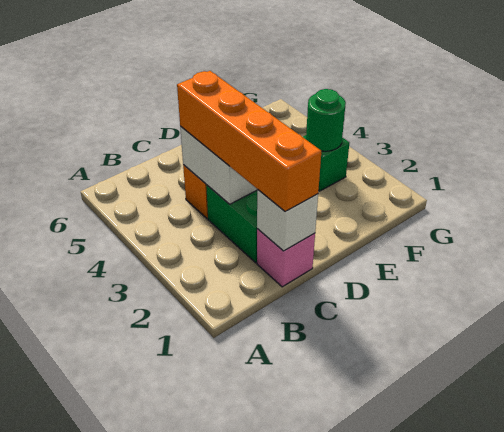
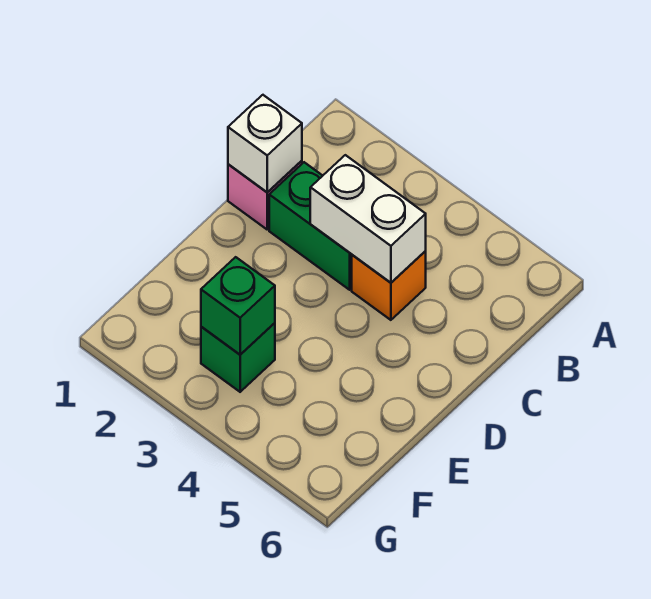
orange 1x4 brick [177,71,321,211] -> none
green 1x1 round brick [306,89,346,151] -> green 1x1 brick [201,257,275,355]

